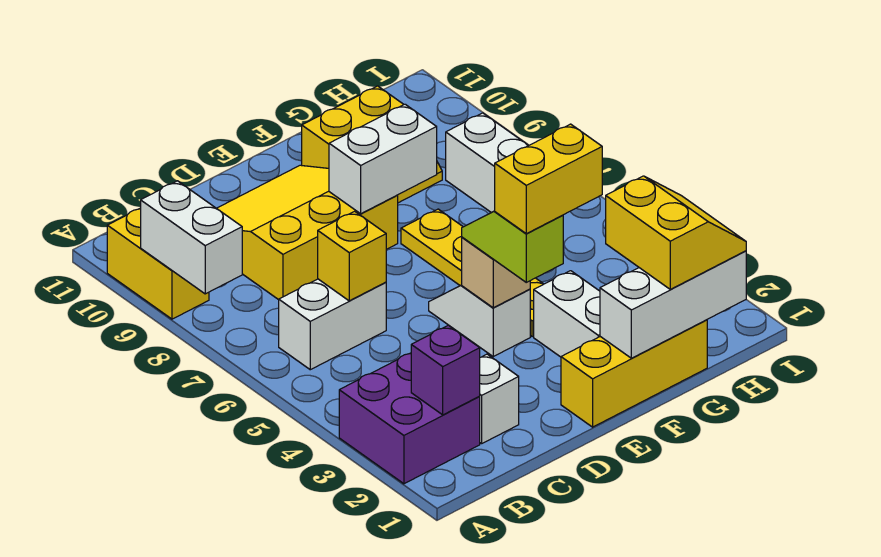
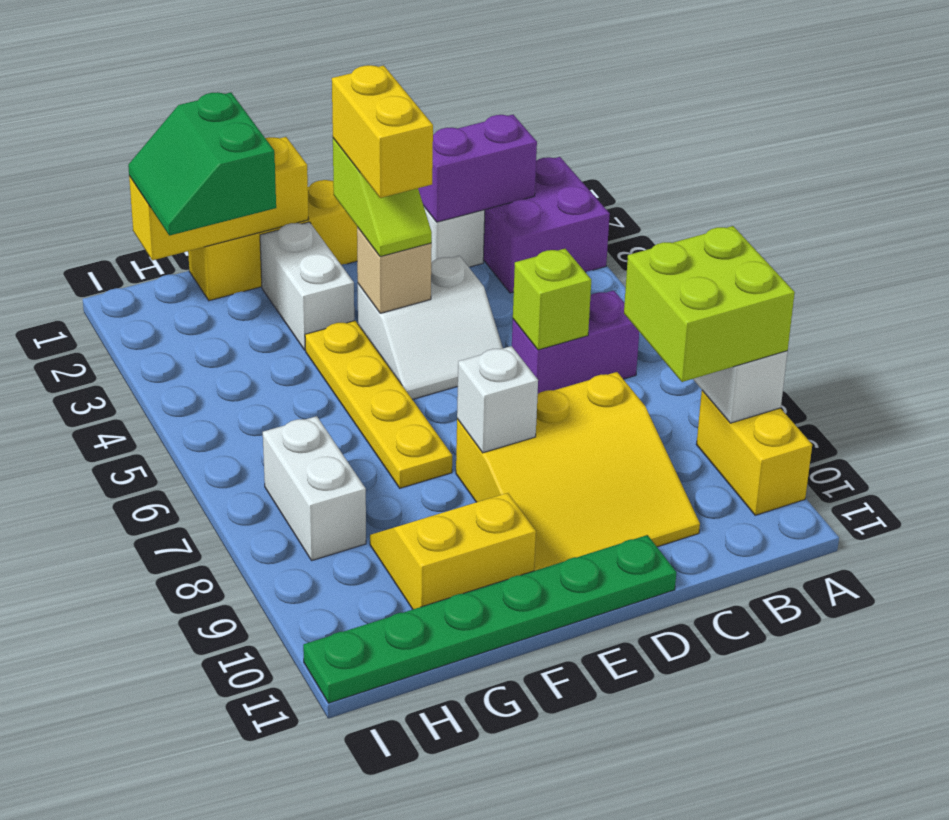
none -> lime 2x2 brick [624,226,795,382]
purple 1x1 brick [411,325,480,415] -> purple 1x2 brick [418,115,537,222]
white 1x2 brick [279,279,386,370] -> purple 1x2 brick [512,291,639,394]
yellow 1x1 brick [318,211,386,301] -> lime 1x1 brick [513,249,591,350]
none -> green 1x6 plate [303,535,676,703]
yellow 1x2 brick [495,124,602,234] -> yellow 1x2 brick turned to [332,65,433,198]
white 1x2 slope [429,285,530,356] -> white 2x2 slope [358,256,503,400]
white 1x2 brick [329,104,437,214] -> white 1x1 brick [457,346,538,453]
white 1x3 brick [600,251,746,358] -> yellow 1x3 brick [129,137,309,260]
yellow 2x2 slope [606,176,746,289] -> green 2x2 slope [128,92,276,236]

